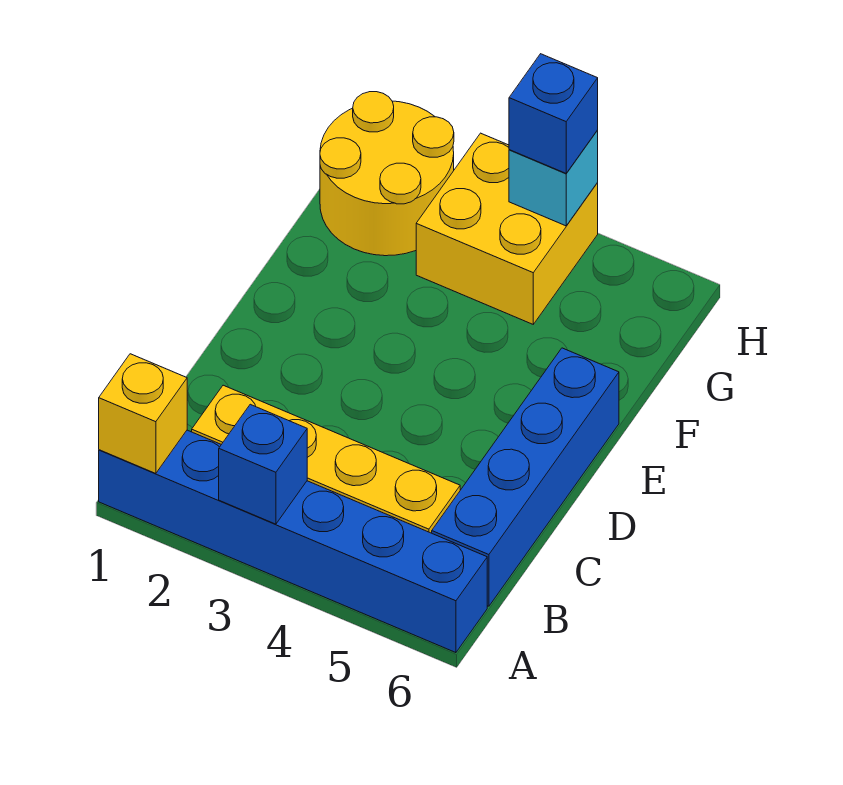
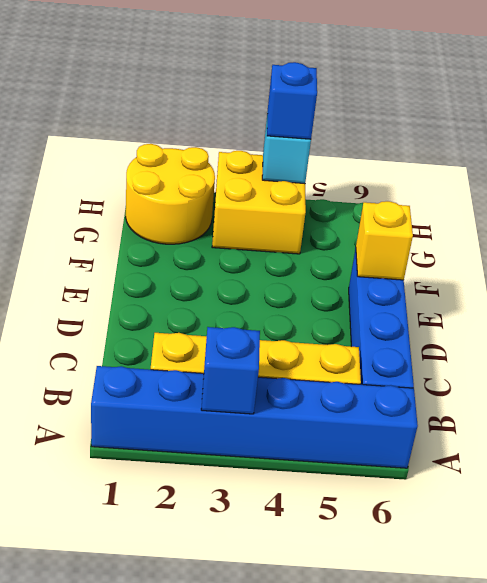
yellow 1x1 brick [99,354,187,474] -> yellow 1x1 brick moved to [356,201,413,280]

